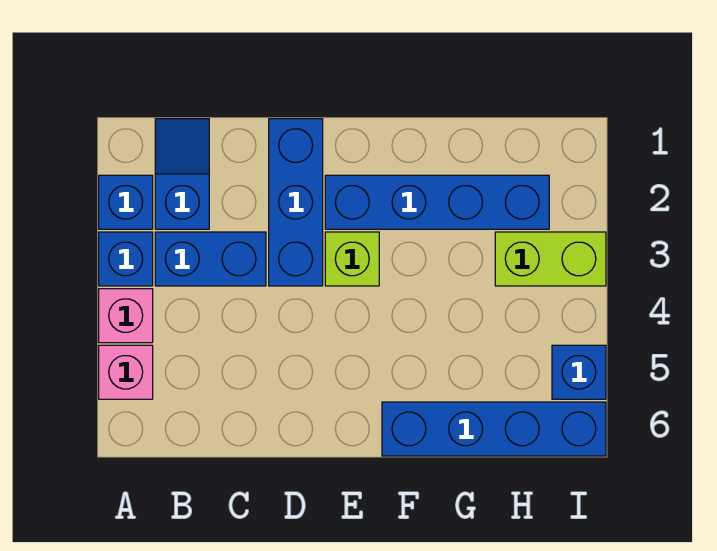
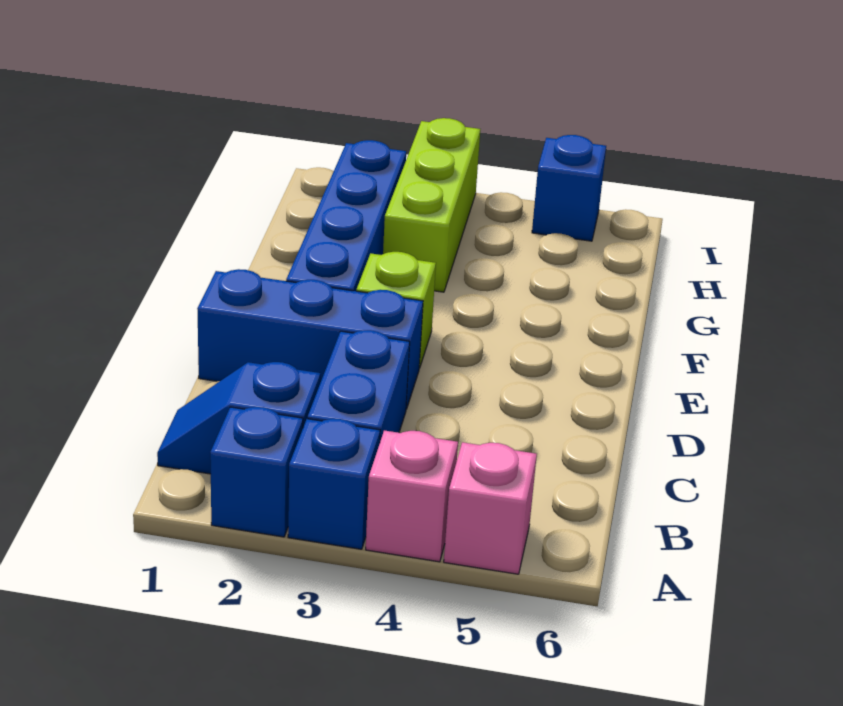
blue 1x4 brick [382,402,606,456] -> none
lime 1x2 brick [495,232,606,286] -> lime 1x3 brick [383,118,480,292]

